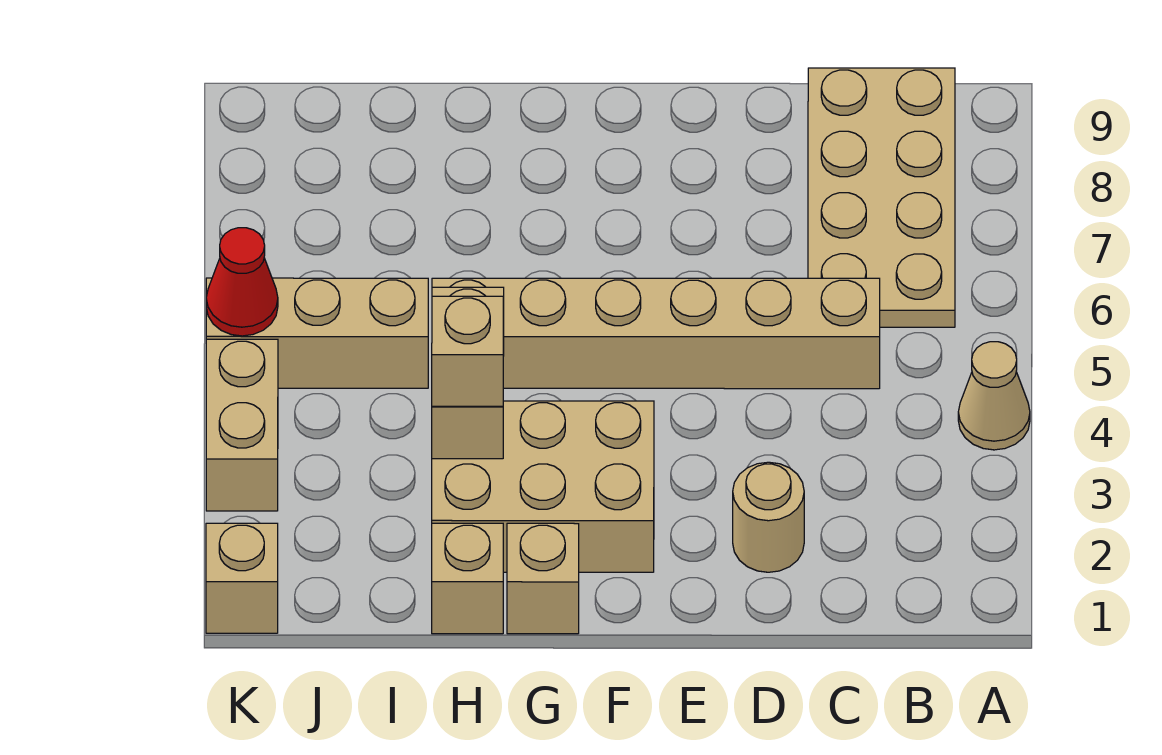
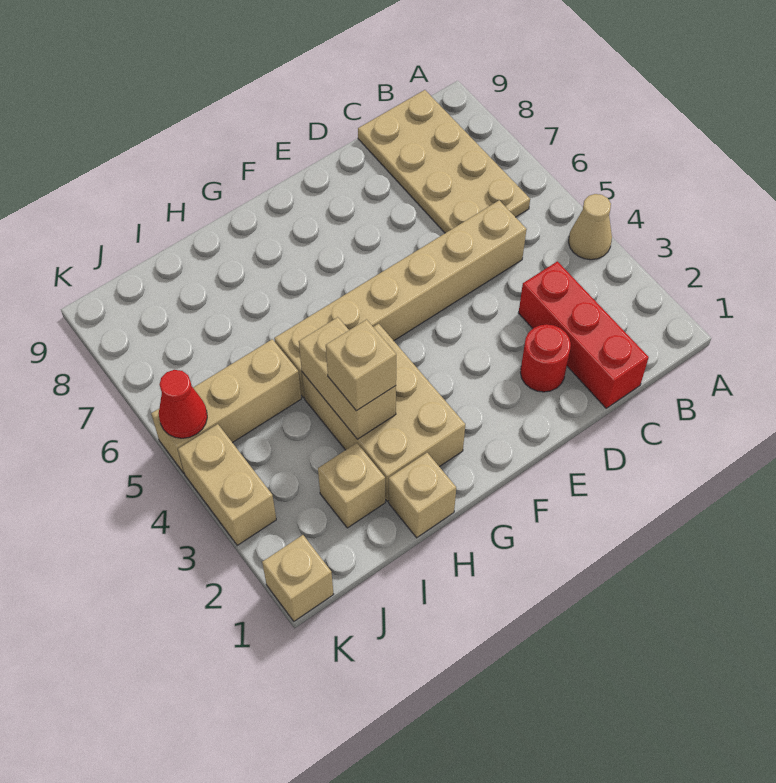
none -> red 1x3 brick [519,261,649,408]
tan 1x1 round brick [733,462,804,572] -> red 1x1 round brick [520,324,571,392]
tan 2x3 brick [432,401,654,572] -> tan 2x3 brick turned to [302,324,465,501]
tan 1x1 brick [507,523,579,634] -> tan 1x1 brick moved to [318,443,385,528]

